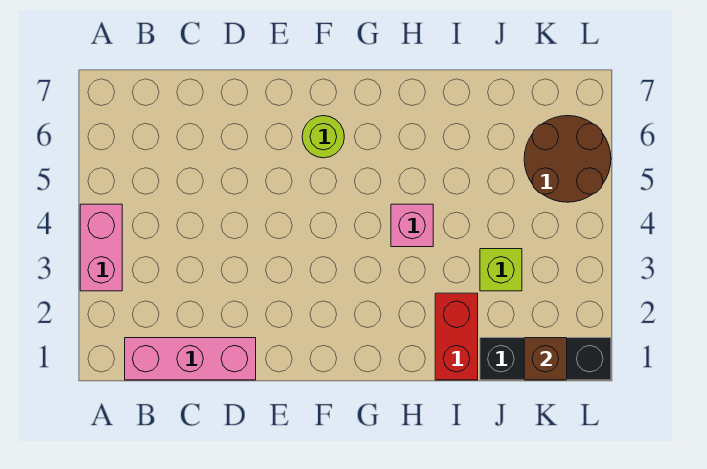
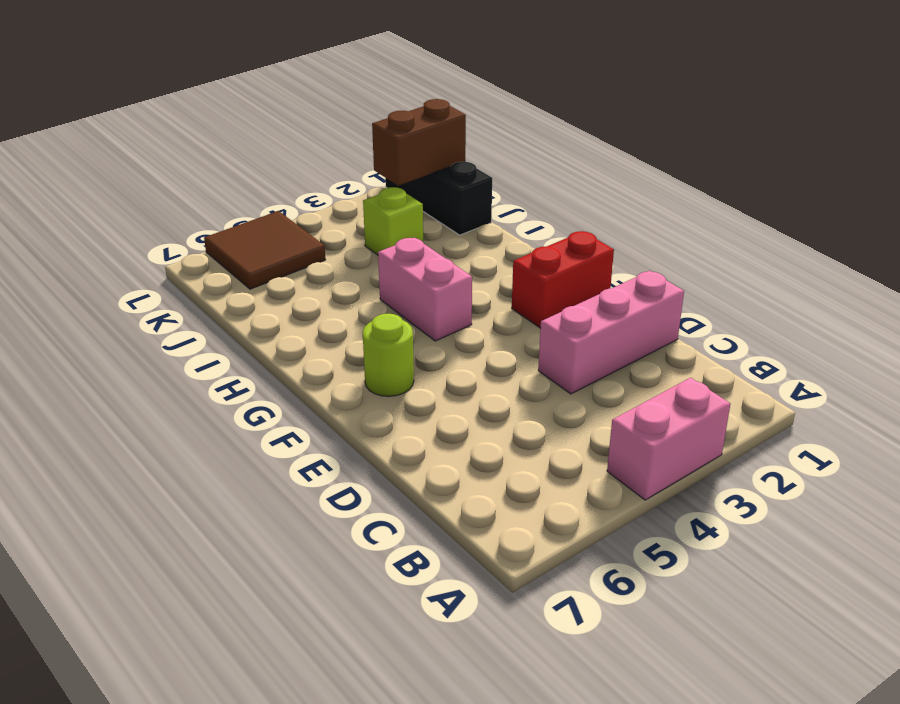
pink 1x3 brick [125,338,256,380] -> pink 1x3 brick turned to [538,271,684,394]
pink 1x1 brick [391,204,433,247] -> pink 1x2 brick [378,238,472,341]
red 1x2 brick [435,293,478,380] -> red 1x2 brick moved to [512,231,614,328]
brown 1x1 brick [524,338,567,380] -> brown 1x2 brick [372,99,466,186]
brown 2x2 round brick [524,116,611,202] -> brown 2x2 tile [204,211,326,289]

